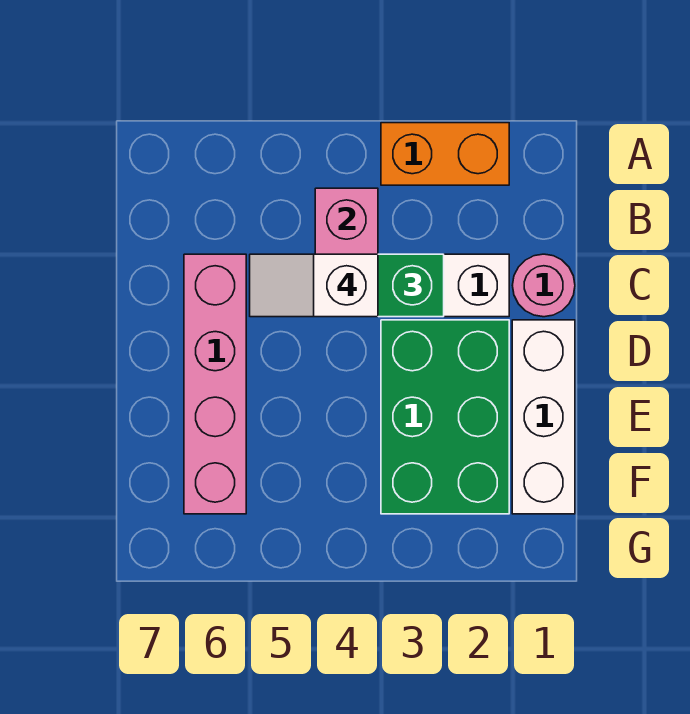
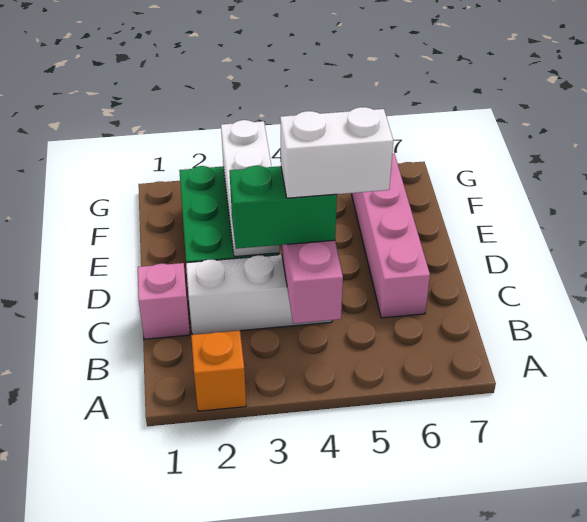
orange 1x2 brick [381,123,509,185] -> orange 1x1 brick [191,331,246,411]
pink 1x1 round brick [512,254,575,317] -> pink 1x1 brick [138,263,190,339]
white 1x2 slope [250,254,378,317] -> white 1x2 brick [280,107,393,198]
white 1x3 brick [512,320,575,514] -> white 1x3 brick moved to [221,120,279,257]

